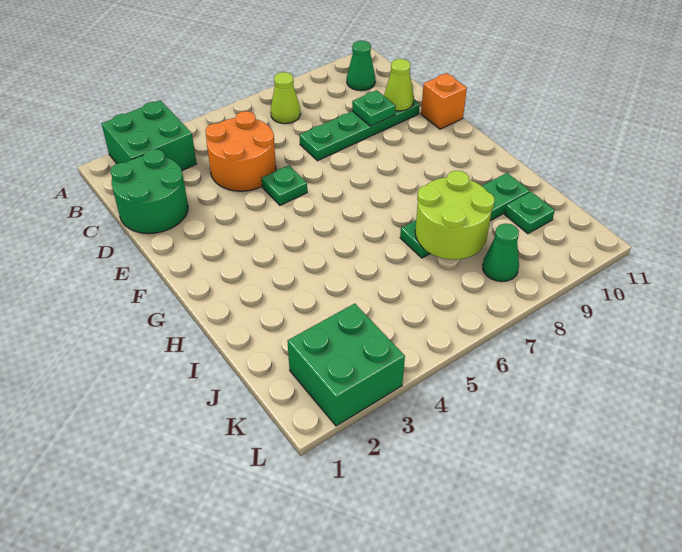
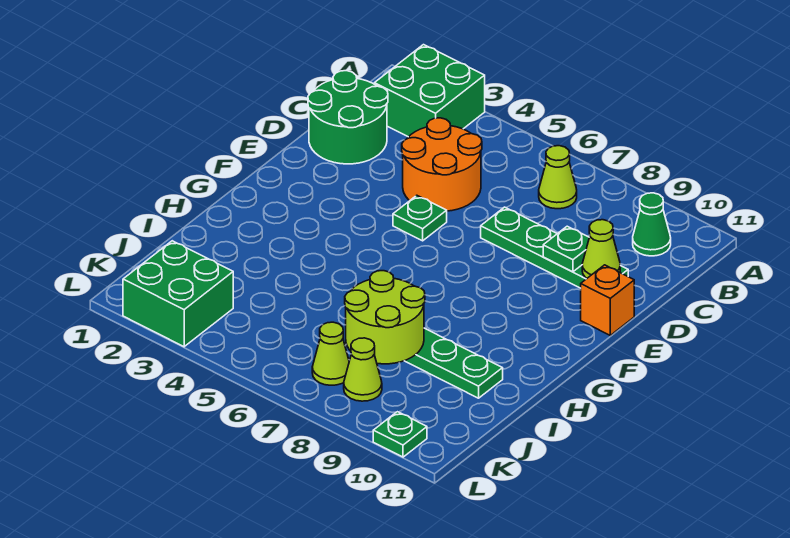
green 1x1 plate [505,192,555,234] -> green 1x1 plate moved to [373,412,427,457]
none -> lime 1x1 cone [312,322,349,385]
green 1x1 cone [483,224,519,282] -> lime 1x1 cone [344,338,382,401]

